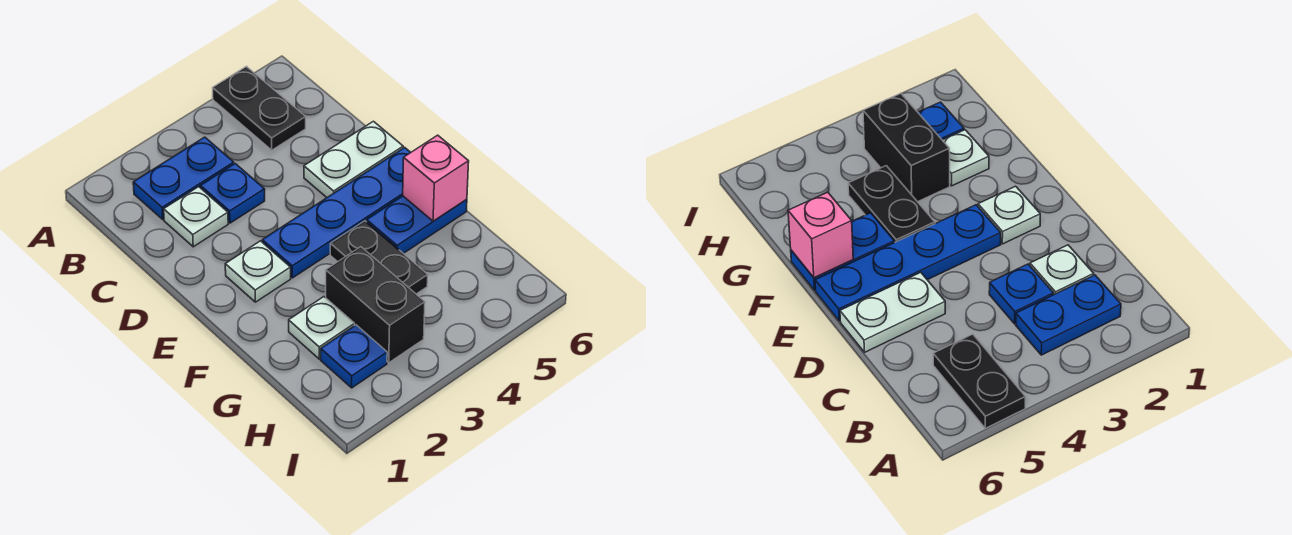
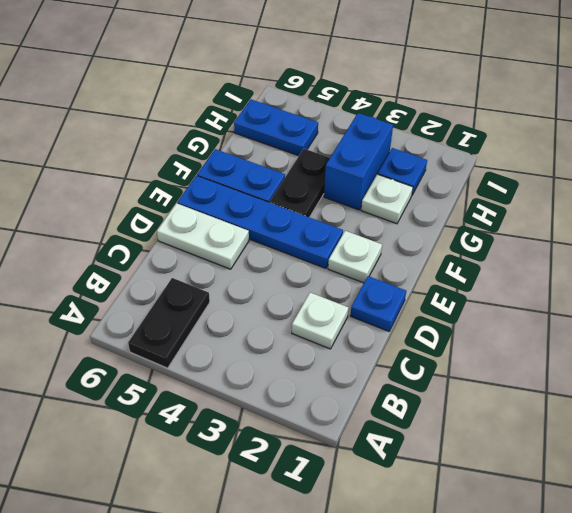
blue 1x2 plate [133,137,234,219] -> blue 1x2 plate moved to [234,100,318,156]
blue 1x1 plate [201,164,265,223] -> blue 1x1 plate moved to [350,276,406,331]
pink 1x1 brick [403,135,469,221] -> none
black 1x2 brick [326,247,425,363] -> blue 1x2 brick [324,113,393,210]

